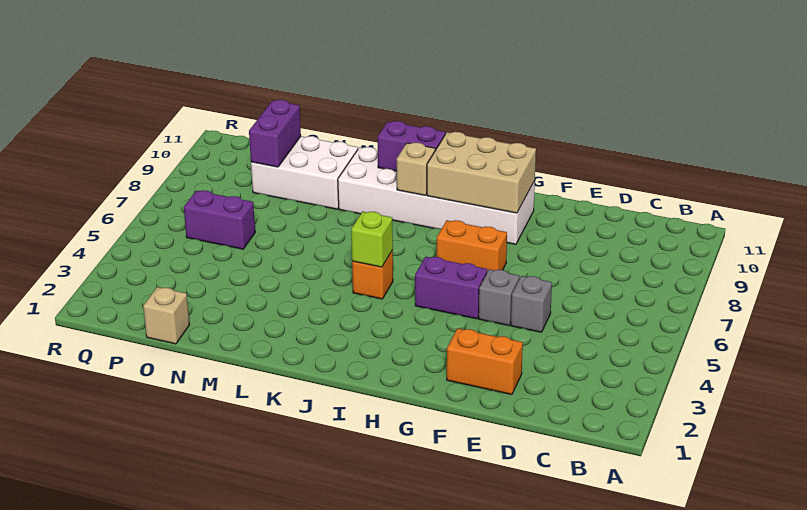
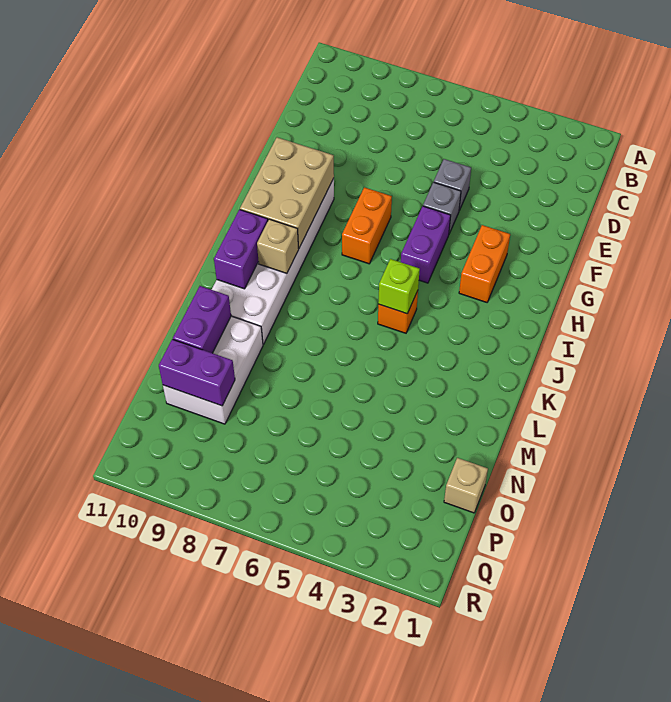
orange 1x2 brick [447,328,523,395] -> orange 1x2 brick moved to [459,225,510,302]
purple 1x2 brick [184,190,255,249] -> purple 1x2 brick moved to [173,286,231,353]

